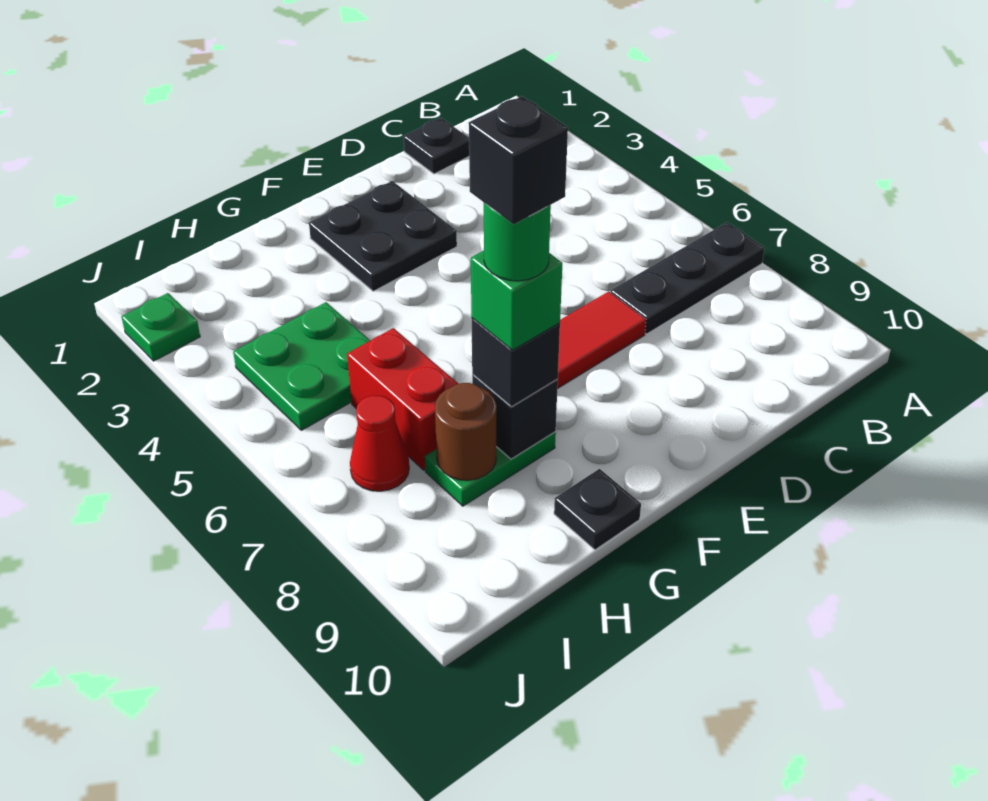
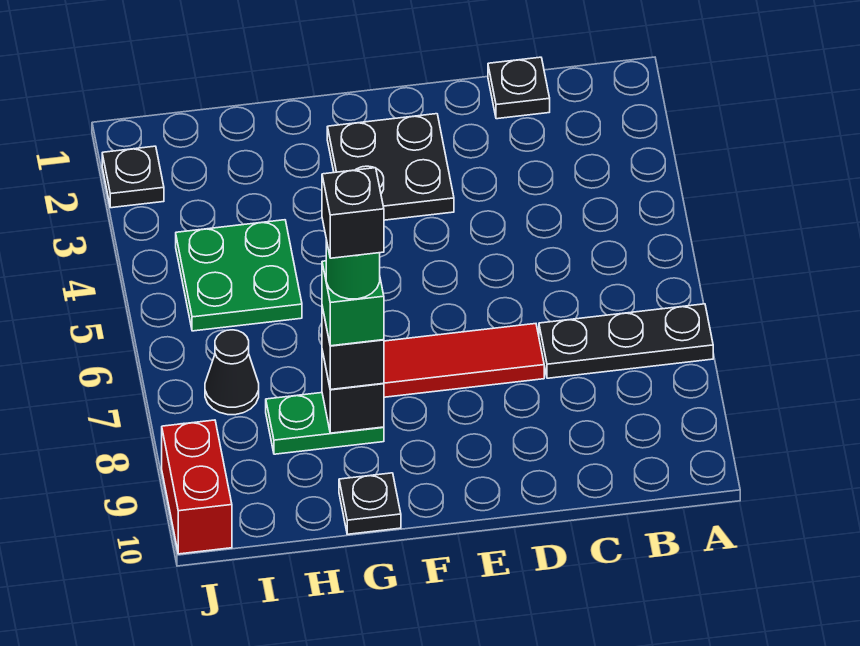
red 1x2 brick [347,328,458,470] -> red 1x2 brick moved to [162,420,232,554]
brown 1x1 round brick [435,383,497,480] -> none
red 1x1 cone [350,396,409,491] -> black 1x1 cone [205,330,259,415]
green 1x1 plate [122,293,200,361] -> black 1x1 plate [102,146,164,208]

